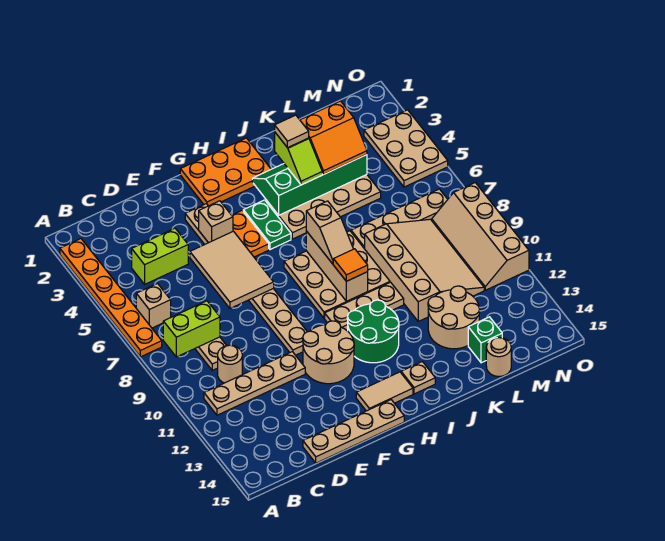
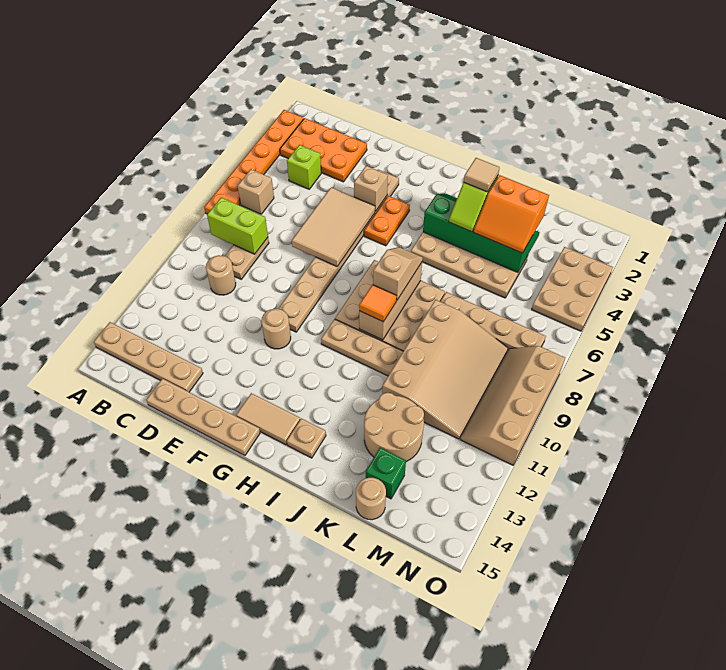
tan 1x4 plate [204,352,305,415] -> tan 1x4 plate moved to [94,322,203,392]
lime 1x2 brick [132,228,188,284] -> lime 1x1 brick [287,145,321,189]
tan 2x2 round brick [303,321,354,384] -> tan 1x1 round brick [261,309,291,349]
orange 2x3 plate [180,138,271,206] -> orange 2x3 plate moved to [280,118,367,182]
green 1x2 plate [243,200,291,250] -> none
green 2x2 round brick [347,300,399,363] -> none
tan 1x2 slope [306,201,353,264] -> tan 1x2 slope turned to [373,247,423,300]

